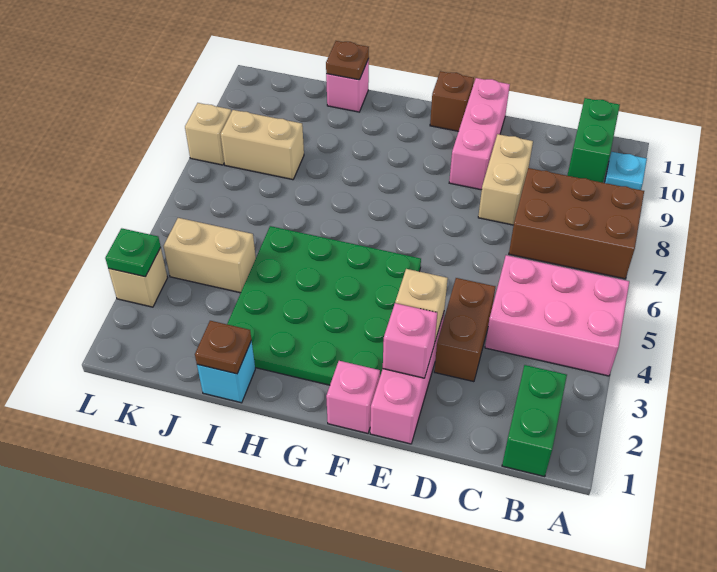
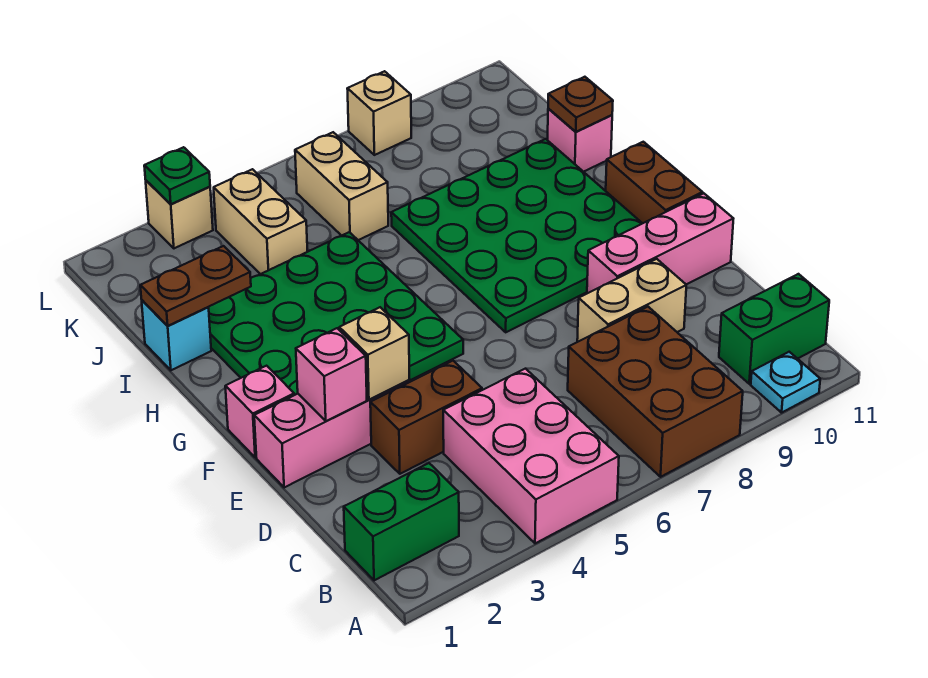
none -> green 4x4 plate [391,139,642,332]
brown 1x1 brick [430,71,474,131] -> brown 1x2 brick [606,142,703,223]
brown 1x1 plate [195,321,251,374] -> brown 1x2 plate [140,246,251,326]
tan 1x2 brick [221,110,304,180] -> tan 1x2 brick moved to [295,132,388,240]

